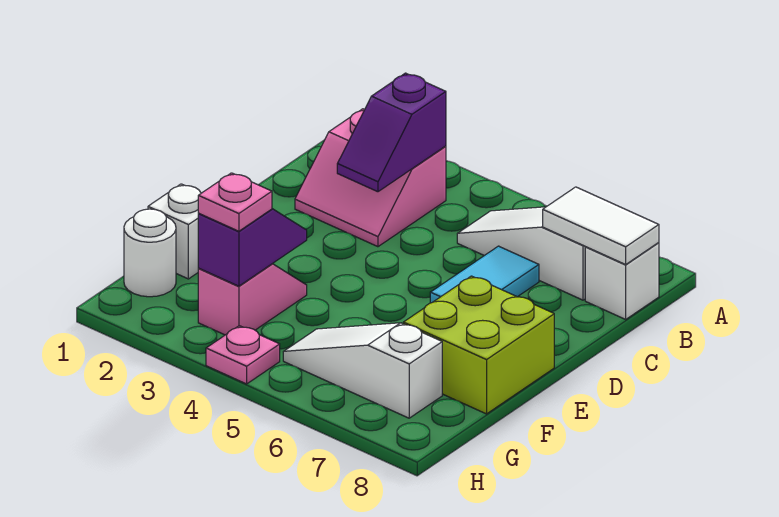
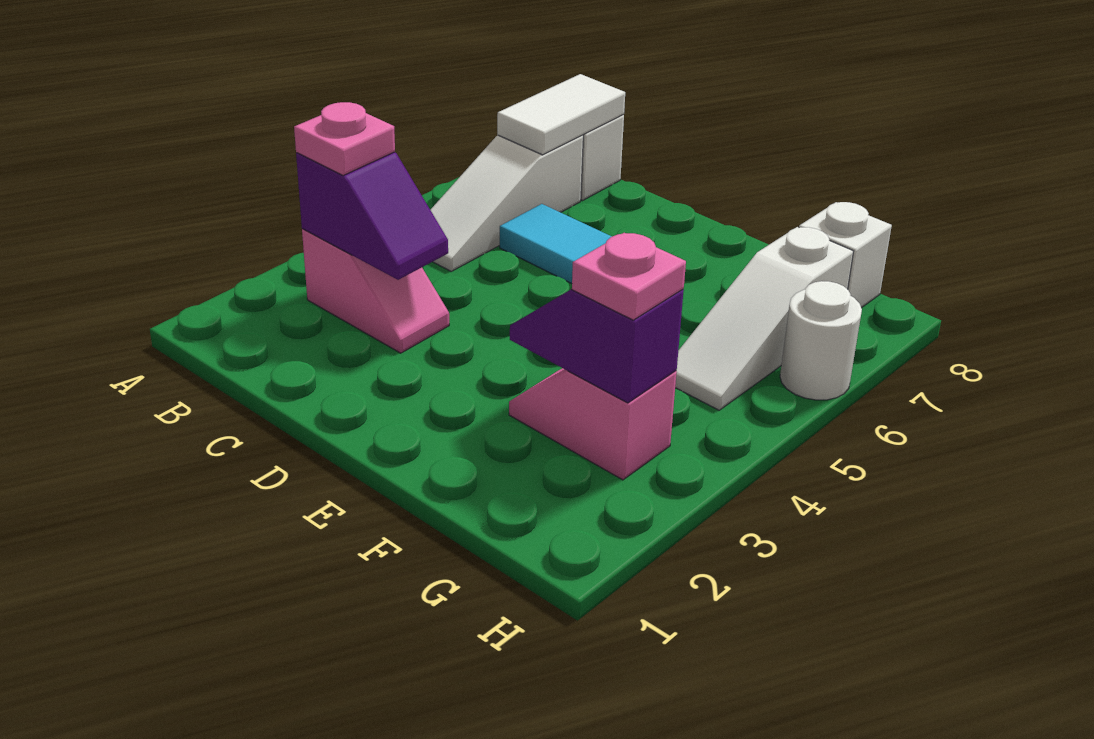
pink 2x2 slope [295,109,446,247] -> pink 1x2 slope [302,229,449,353]
lime 2x2 brick [403,276,554,414] -> none
white 1x1 brick [148,184,201,279] -> white 1x1 brick moved to [799,202,892,308]
white 1x1 round brick [124,209,176,297] -> white 1x1 round brick moved to [780,281,862,400]
pink 1x1 plate [206,326,280,384] -> pink 1x1 plate moved to [294,102,395,176]

